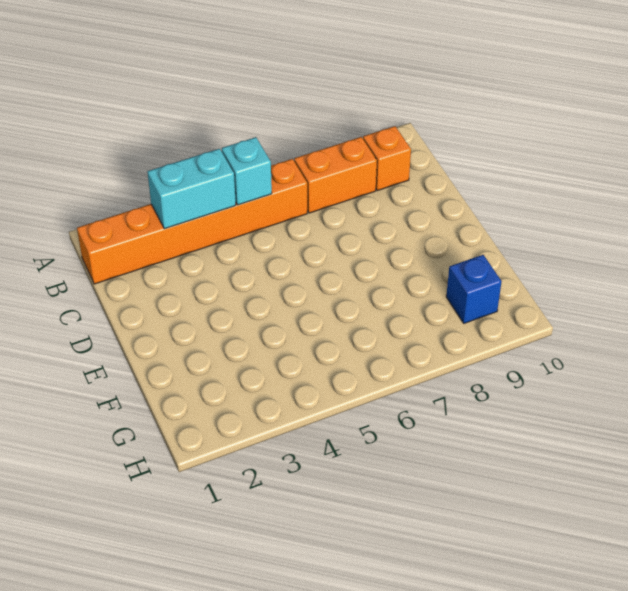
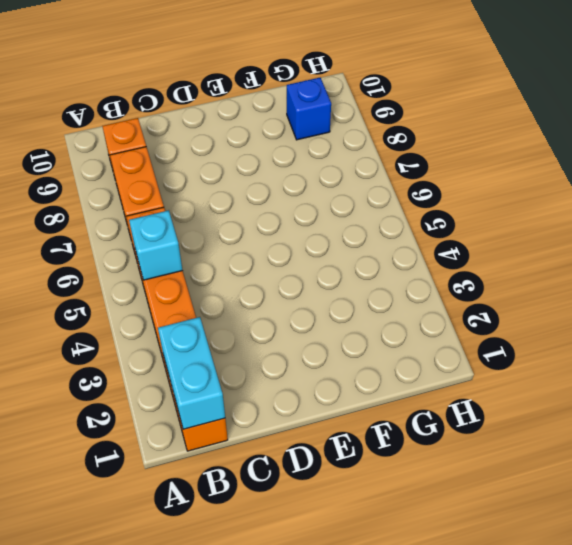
cyan 1x2 brick [147,149,236,229] -> cyan 1x2 brick moved to [158,317,225,429]

